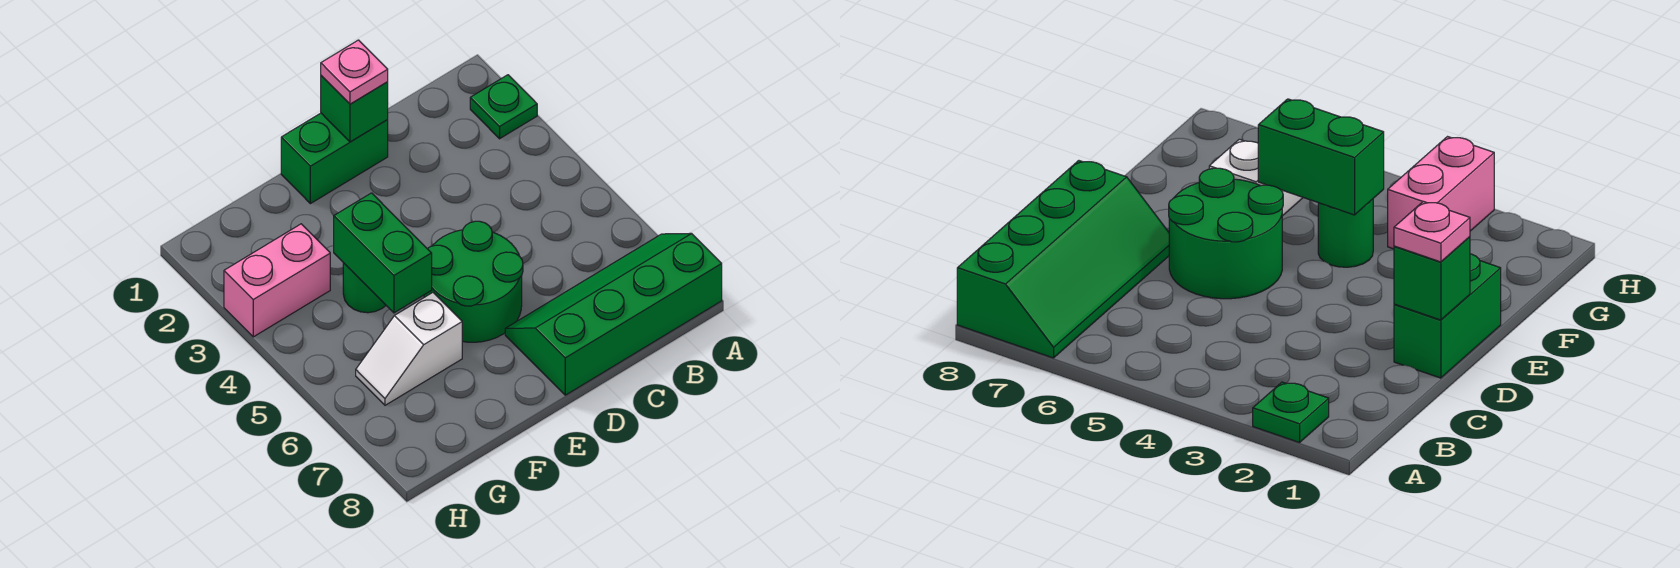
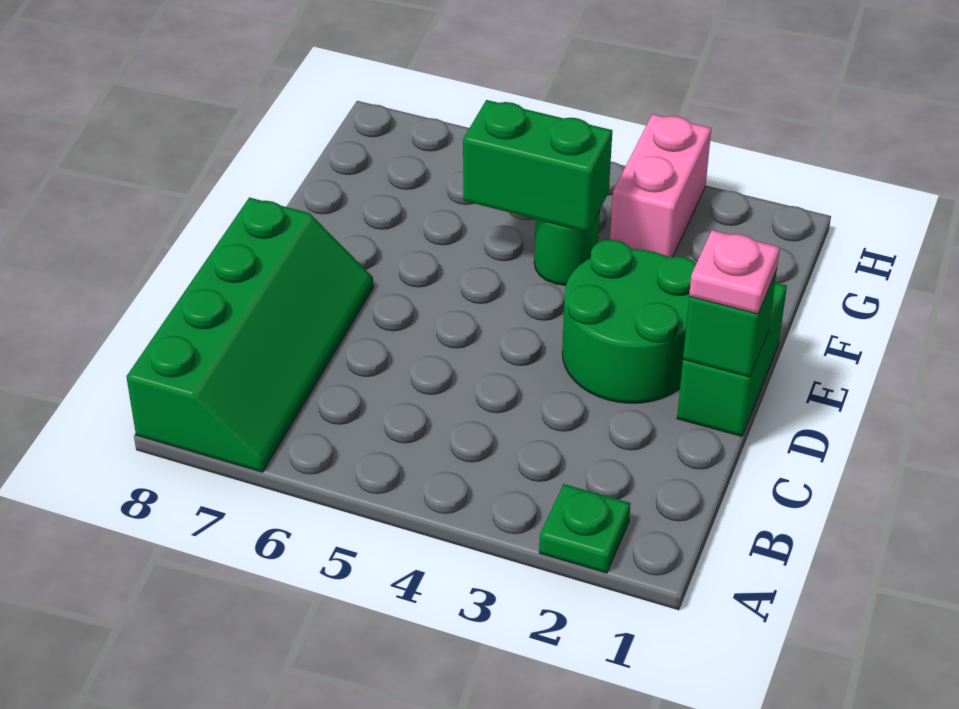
green 2x2 round brick [424,221,523,342] -> green 2x2 round brick moved to [562,240,696,403]
white 1x2 slope [356,293,462,405] -> none

